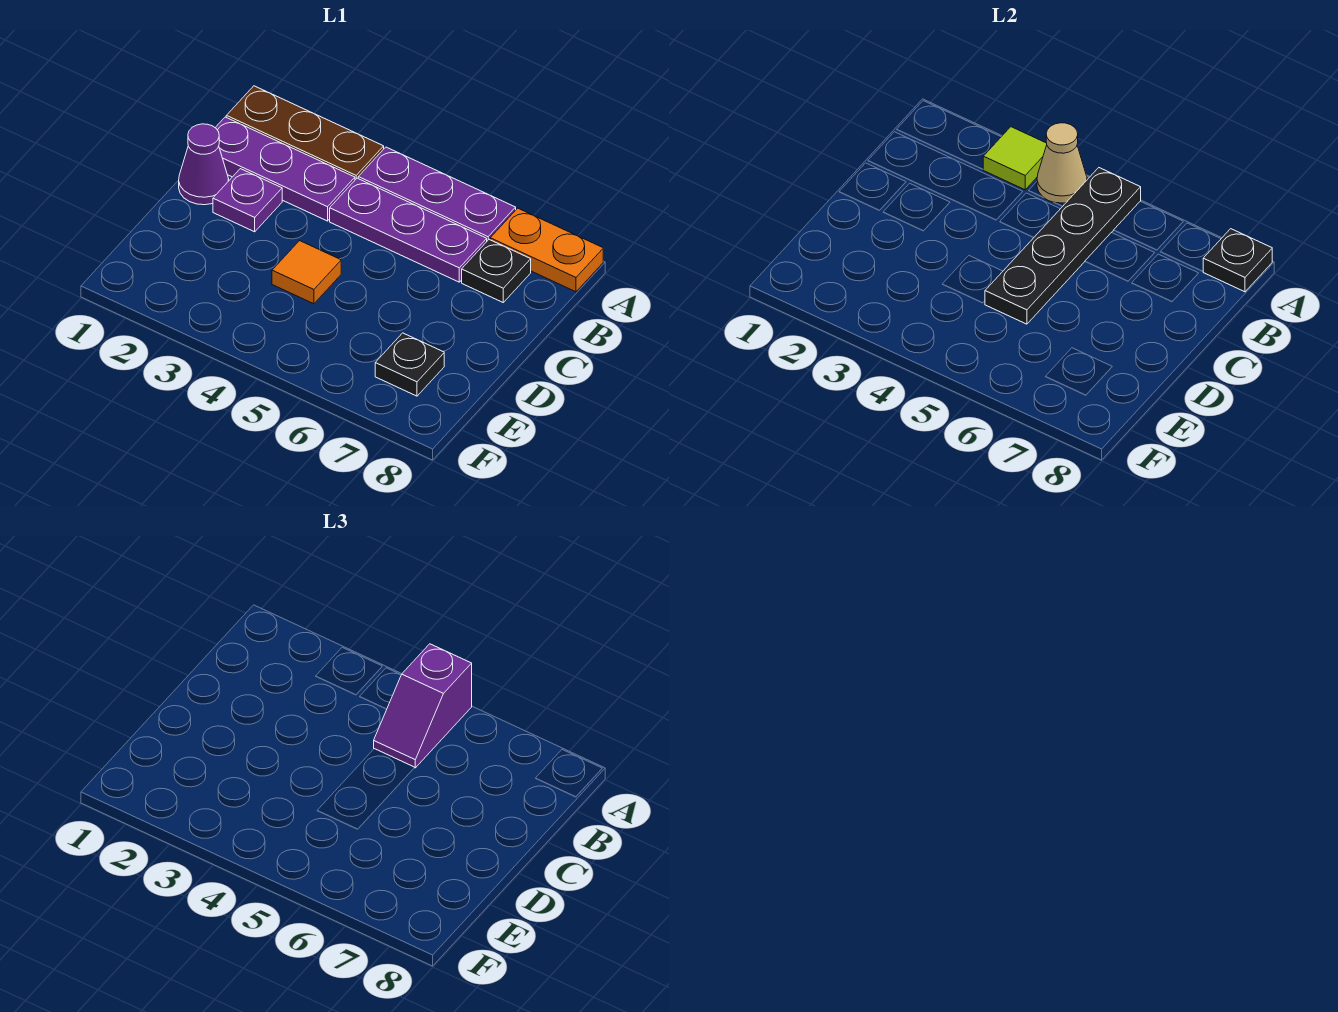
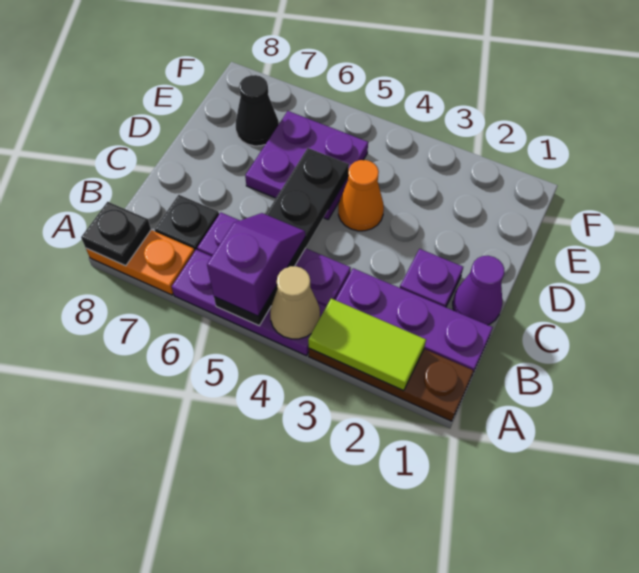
lime 1x1 tile [983,127,1047,190] -> lime 1x2 tile [308,298,426,391]
orange 1x1 tile [272,241,341,304] -> orange 1x1 cone [338,160,384,231]
none -> purple 2x2 plate [245,111,368,219]
black 1x1 plate [375,333,444,396] -> black 1x1 cone [236,75,279,146]

